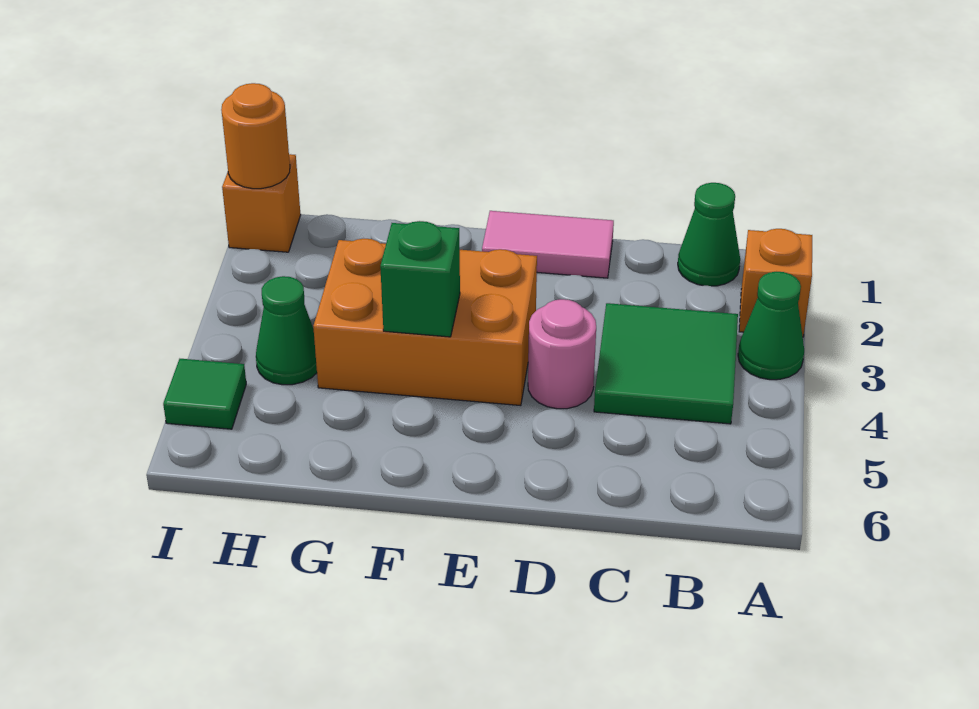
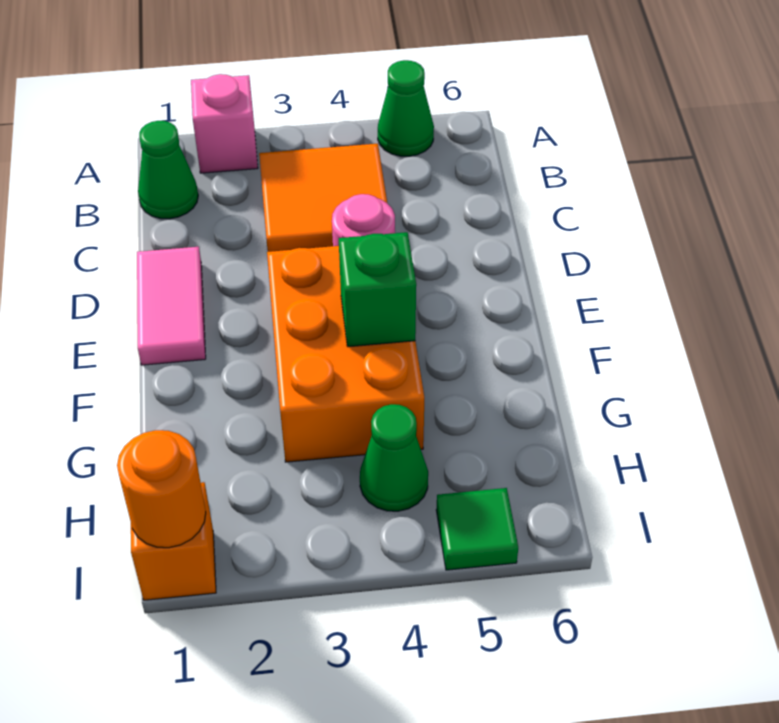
orange 1x1 brick [739,229,812,336] -> pink 1x1 brick [191,74,258,173]
green 1x1 cone [738,272,804,380] -> green 1x1 cone moved to [378,60,434,156]
green 2x2 tile [594,303,738,424] -> orange 2x2 tile [259,144,387,252]

